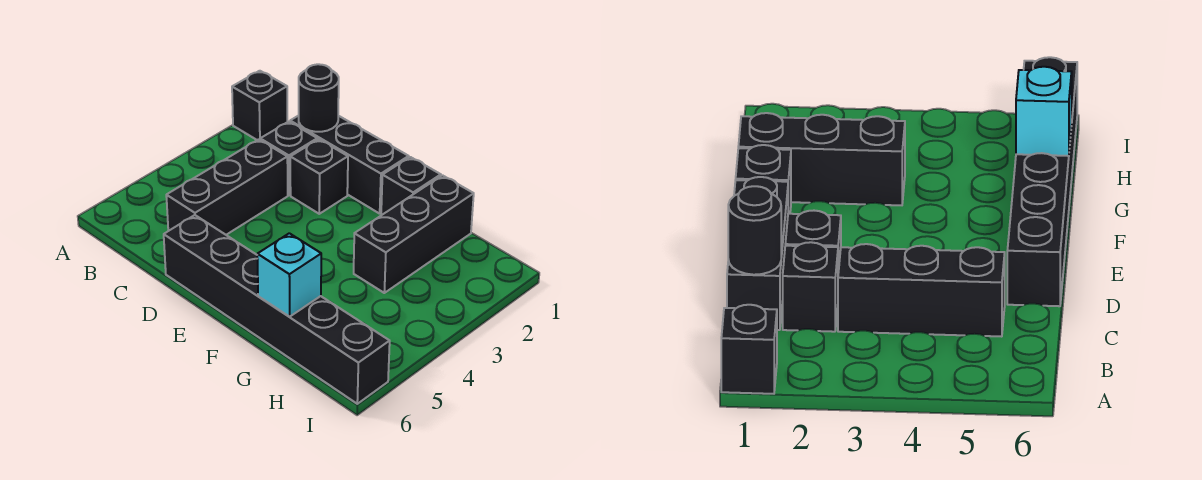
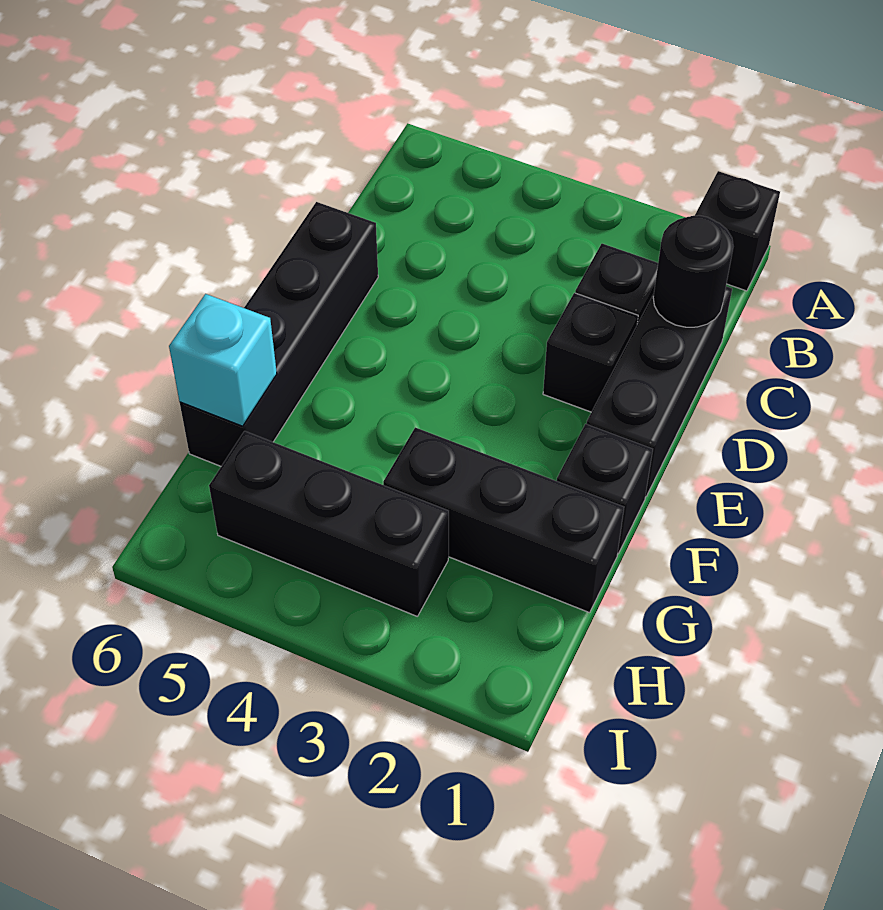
black 1x3 brick [166,139,288,235] -> black 1x3 brick moved to [209,431,449,616]
black 1x6 brick [164,215,390,404] -> black 1x4 brick [180,202,378,466]

